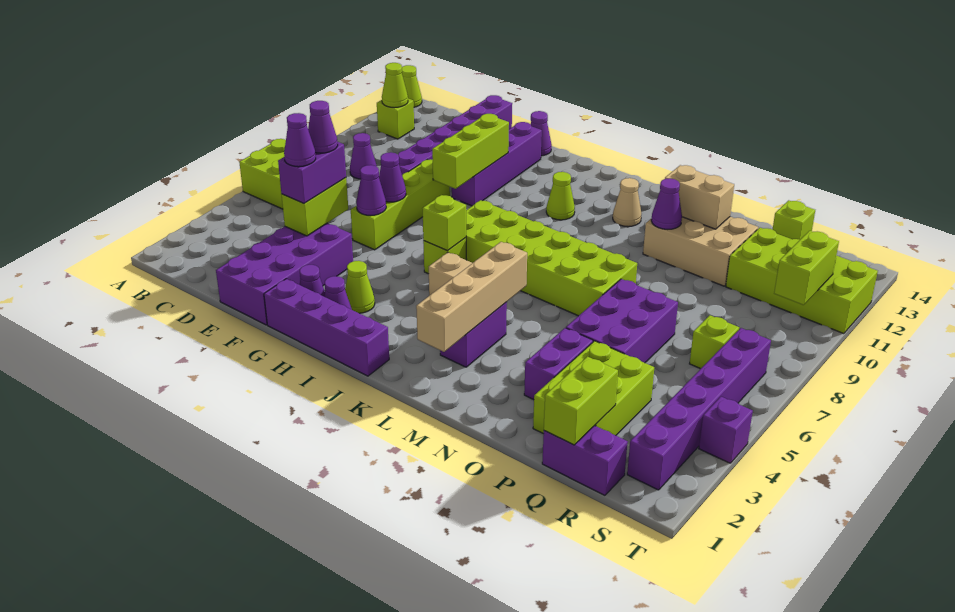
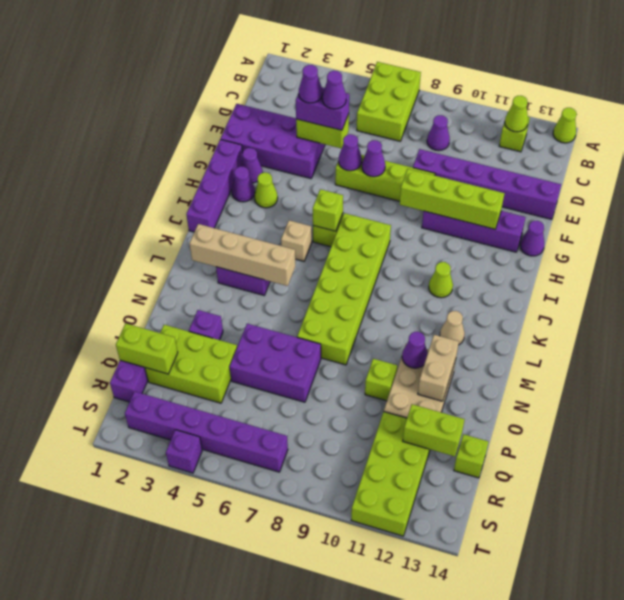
lime 1x3 brick [432,114,509,189] -> lime 1x4 brick [400,169,504,229]
purple 1x2 brick [524,328,593,400] -> purple 1x1 brick [189,310,223,340]
lime 1x1 brick [690,315,739,369] -> lime 1x1 brick moved to [365,359,397,401]
lime 1x2 brick [774,231,839,305] -> lime 1x2 brick moved to [403,404,465,456]

